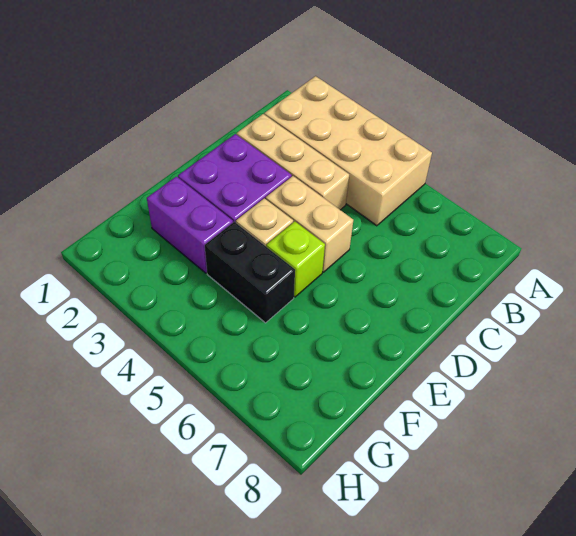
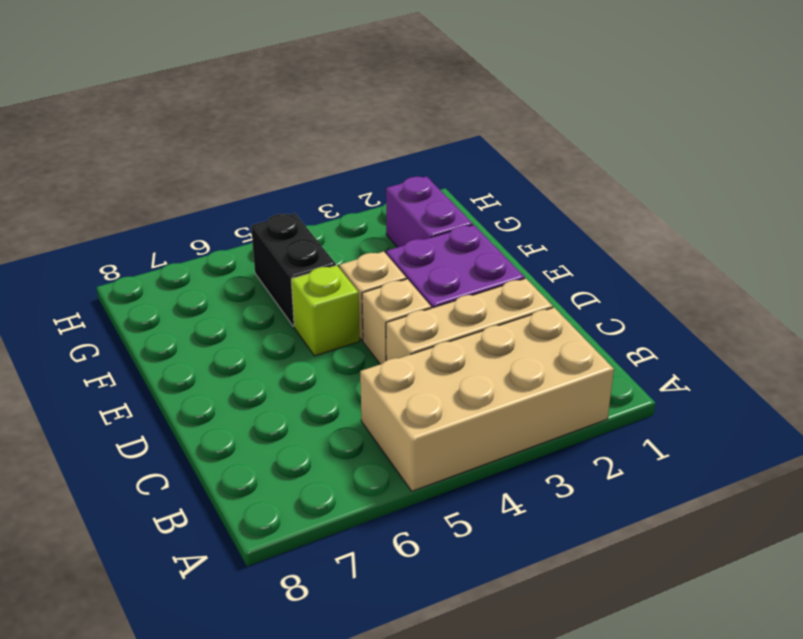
tan 1x2 brick [266,176,353,272] -> tan 1x1 brick [362,279,431,364]
purple 1x2 brick [147,176,233,273] -> purple 1x2 brick turned to [386,176,473,247]
black 1x2 brick [205,222,295,323] -> black 1x2 brick turned to [251,213,336,326]

